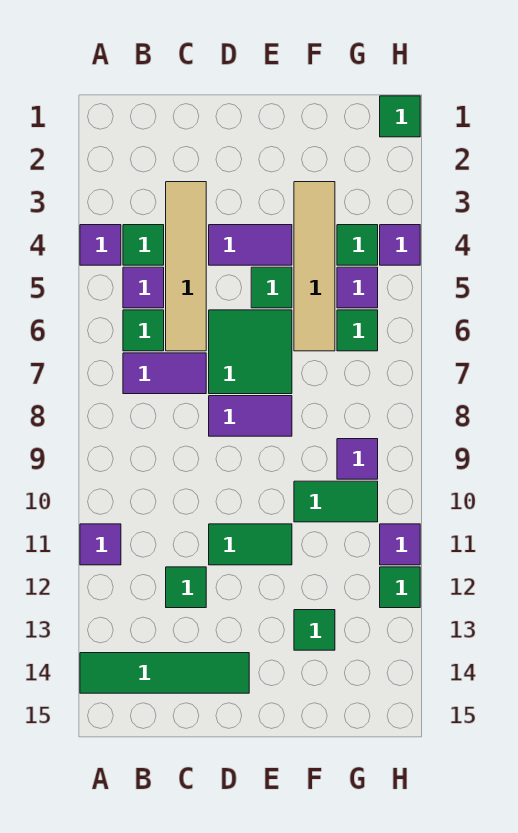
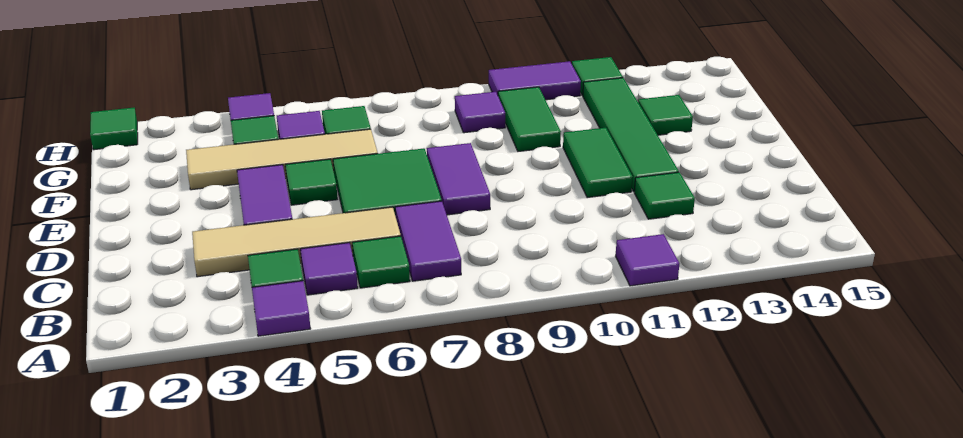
green 1x4 tile [80,653,249,693] -> green 1x4 tile moved to [583,78,679,191]
purple 1x1 tile [380,524,420,565] -> purple 1x2 tile [489,61,581,100]

